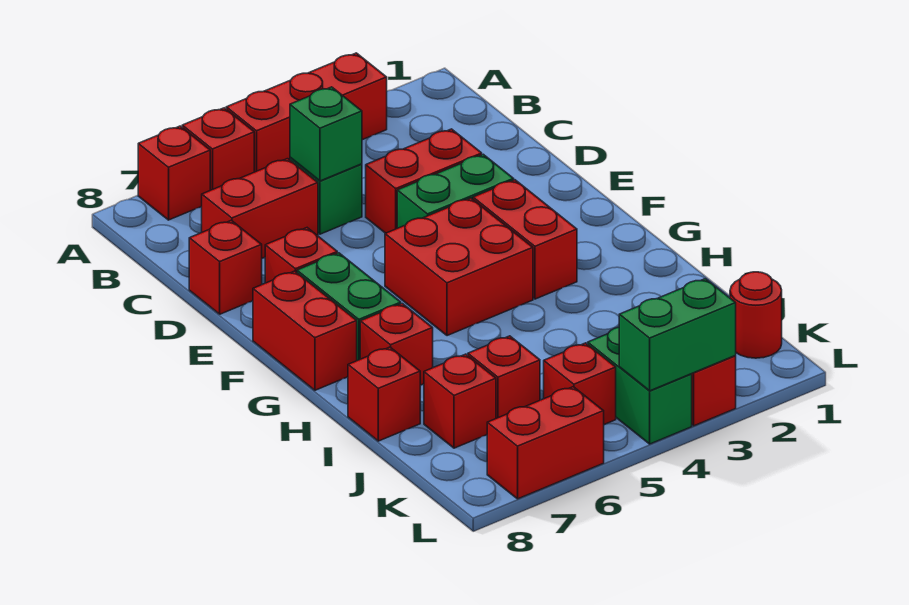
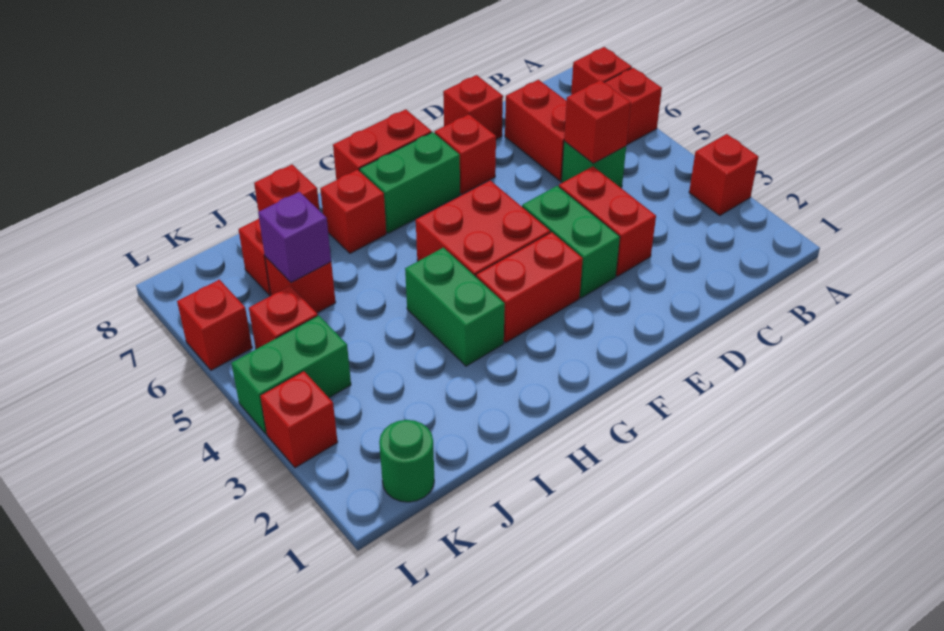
red 1x3 brick [226,53,387,172] -> red 1x1 brick [689,134,758,216]
green 1x1 brick [290,87,362,181] -> red 1x1 brick [564,80,631,164]
none -> purple 1x1 brick [258,192,331,282]
red 1x1 round brick [730,272,782,358] -> green 1x1 round brick [379,420,434,502]
green 1x2 brick [619,279,736,391] -> green 1x2 brick moved to [405,248,505,366]
red 1x2 brick [487,387,604,499] -> red 1x1 brick [177,280,252,370]

